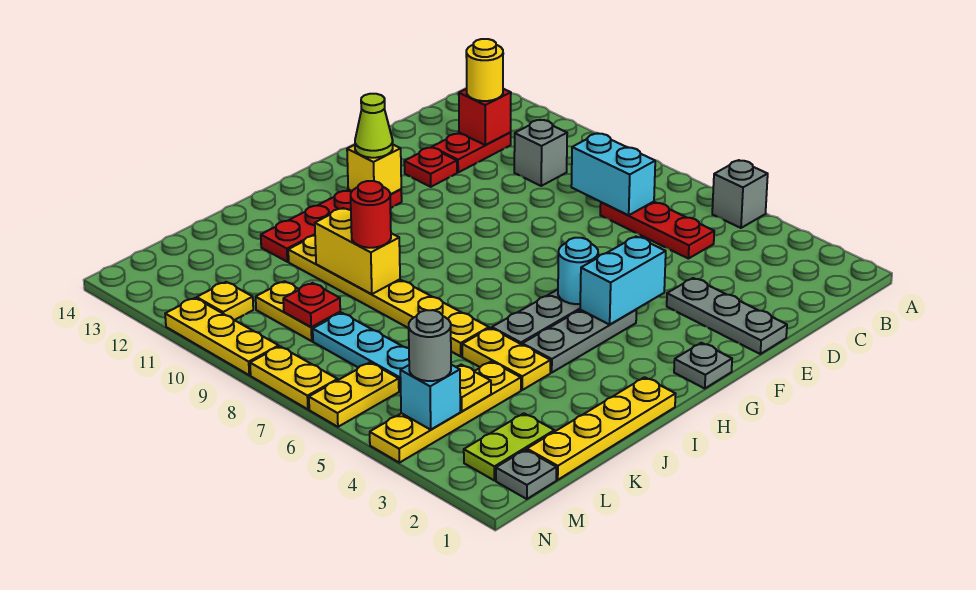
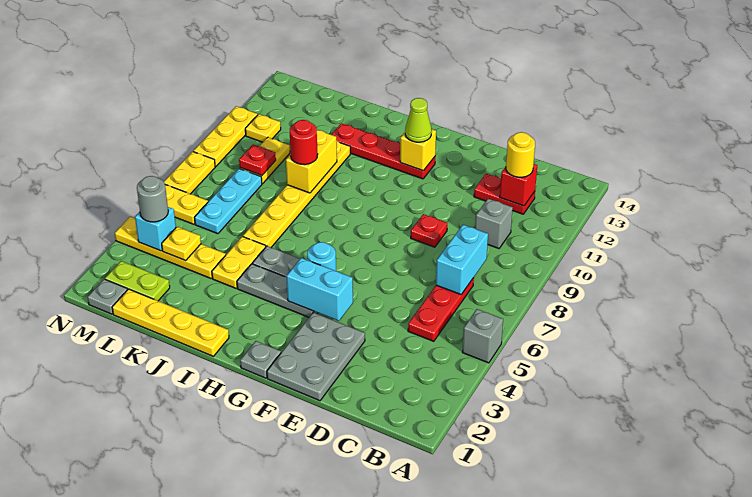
grey 1x3 plate [667,278,787,354] -> grey 2x3 plate [267,313,365,401]
red 1x1 plate [404,148,457,187] -> red 1x1 plate moved to [411,214,447,247]

